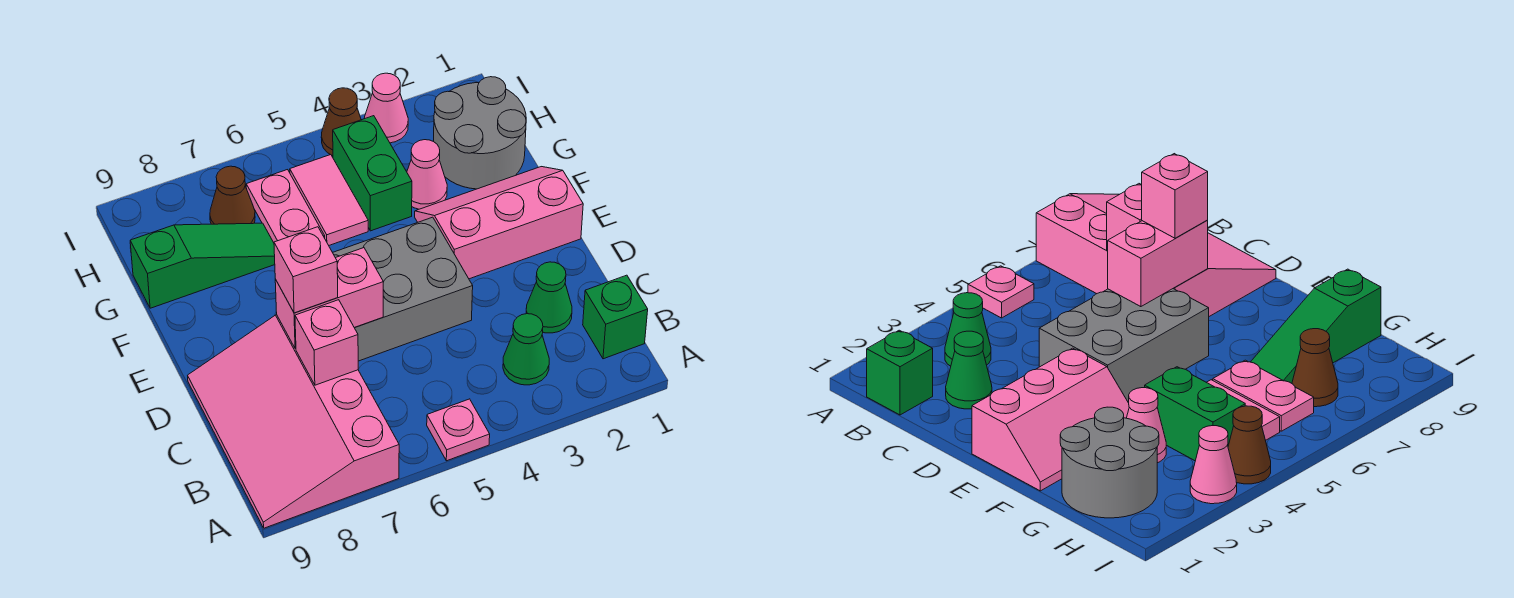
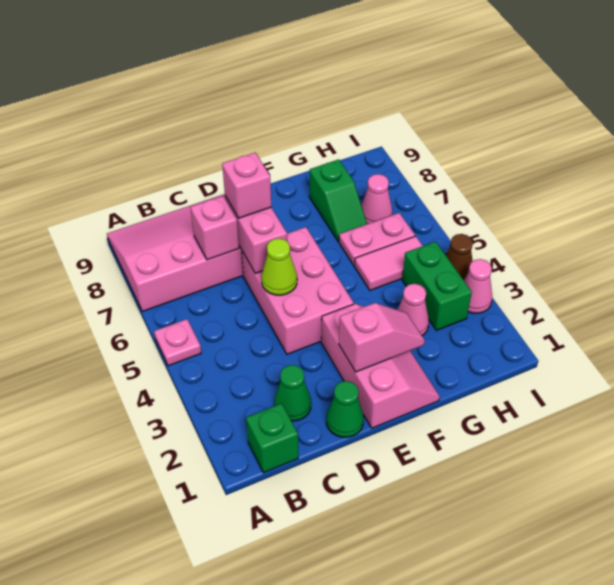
green 1x1 cone [503,314,549,385] -> green 1x1 cone moved to [326,381,364,437]
grey 2x3 brick [333,217,473,361] -> pink 2x3 brick [242,227,354,354]
none -> lime 1x1 cone [262,238,297,295]
none -> pink 1x2 slope [339,303,425,372]
grey 2x2 round brick [434,77,526,189] -> none
green 1x2 brick [333,116,412,231] -> green 1x2 brick turned to [402,242,472,330]
green 1x3 slope [130,223,275,308] -> green 1x2 slope [309,159,367,242]
brown 1x1 cone [210,166,255,224] -> pink 1x1 cone [361,174,392,224]

